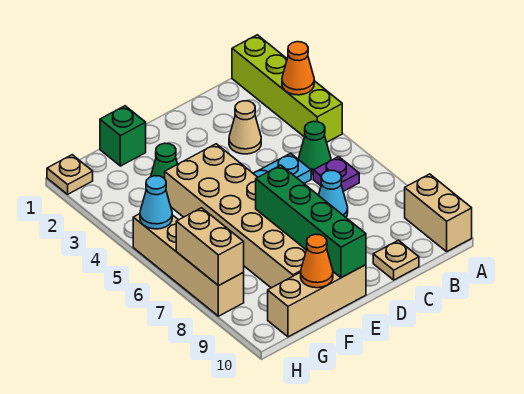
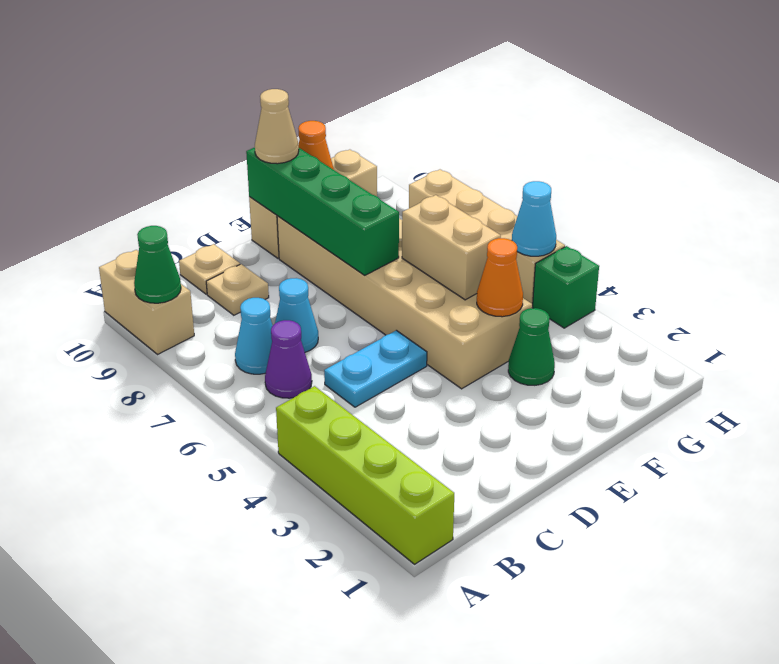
orange 1x1 cone [282,42,314,95] -> orange 1x1 cone moved to [477,238,523,317]
green 1x1 cone [299,121,331,175] -> green 1x1 cone moved to [134,226,181,303]
purple 1x1 plate [313,157,359,191] -> purple 1x1 cone [265,320,312,398]
none -> cyan 1x1 cone [235,298,273,374]
tan 1x1 cone [229,101,261,154] -> tan 1x1 cone moved to [255,89,299,164]
green 1x1 brick [100,106,146,166] -> green 1x1 brick moved to [532,246,599,328]
tan 1x1 plate [47,155,93,194] -> tan 1x1 plate moved to [206,264,269,315]
tan 1x2 brick [176,208,244,286] -> tan 1x2 brick moved to [402,195,501,300]

